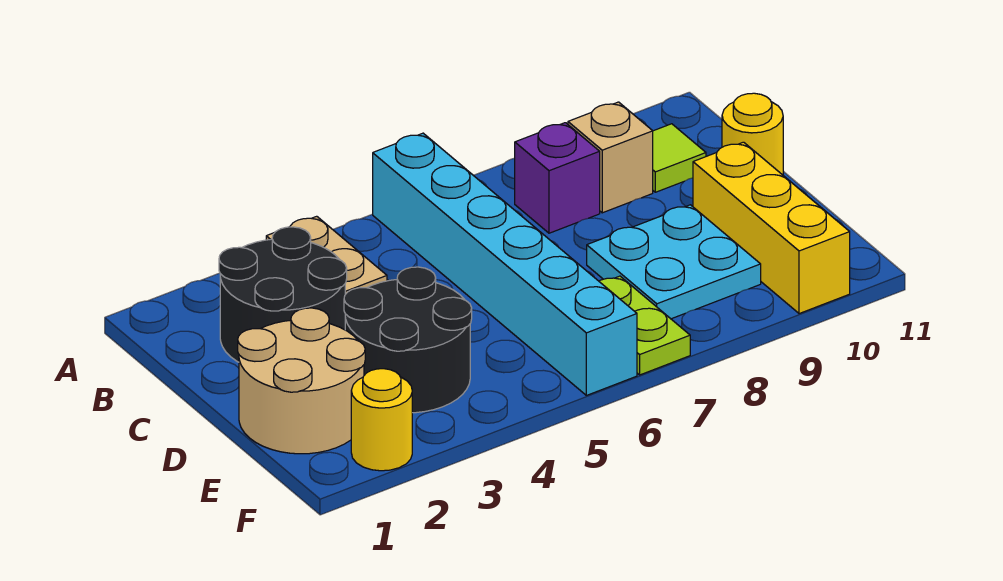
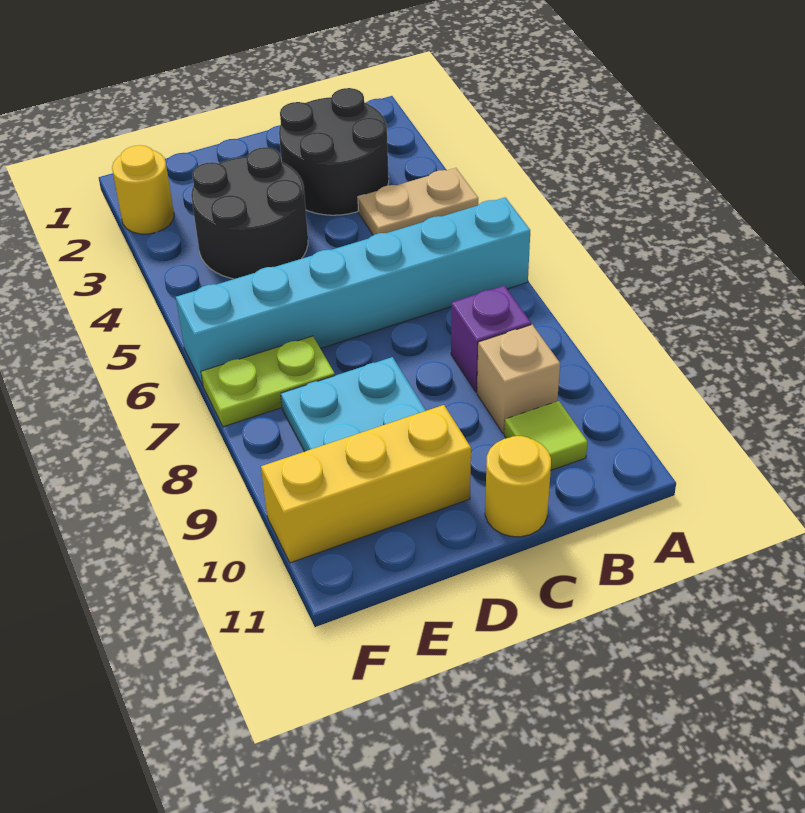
tan 2x2 round brick [238,308,365,454] -> none

